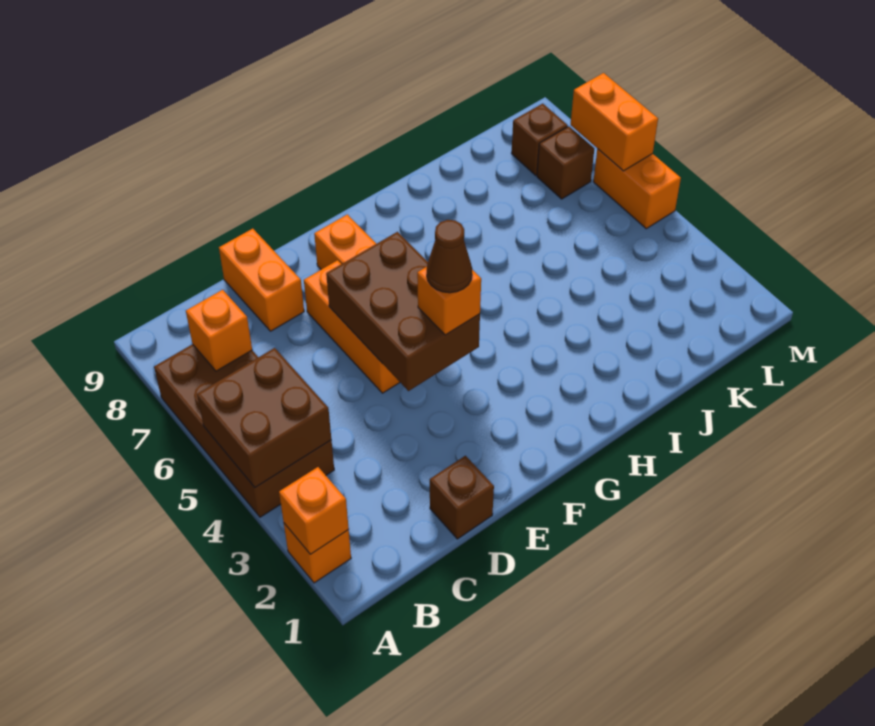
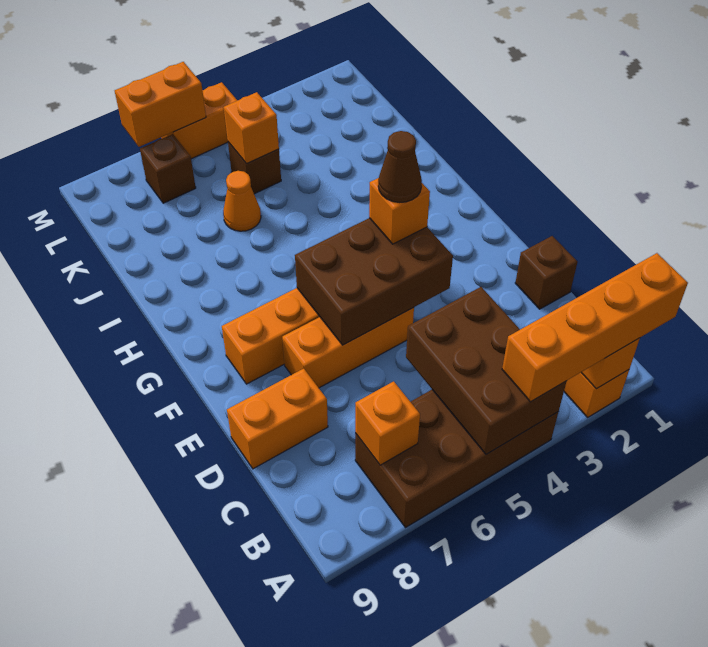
none -> orange 1x4 brick [502,253,688,402]
brown 2x2 brick [197,348,331,487] -> brown 2x3 brick [406,287,567,454]
none -> orange 1x1 cone [223,171,261,231]
none -> orange 1x1 brick [224,92,279,164]
brown 1x1 brick [511,104,568,175] -> brown 1x1 brick moved to [228,142,281,194]

